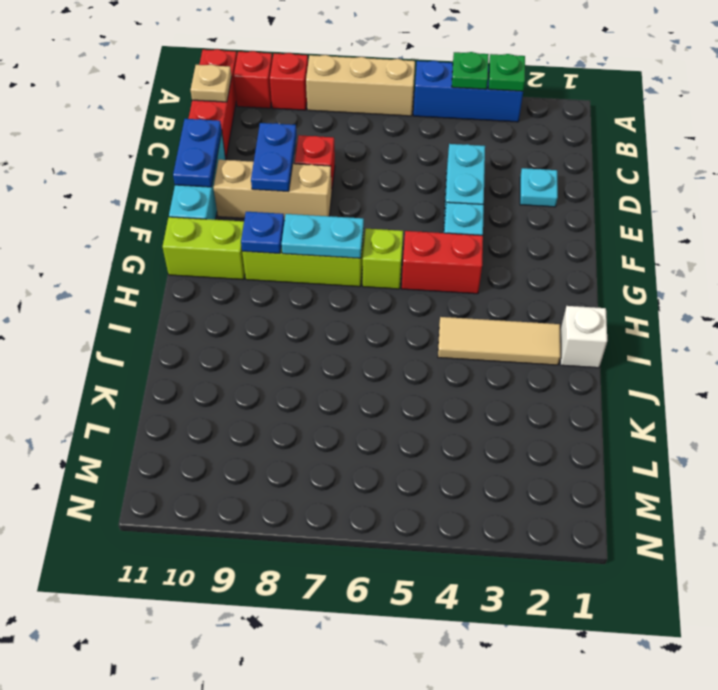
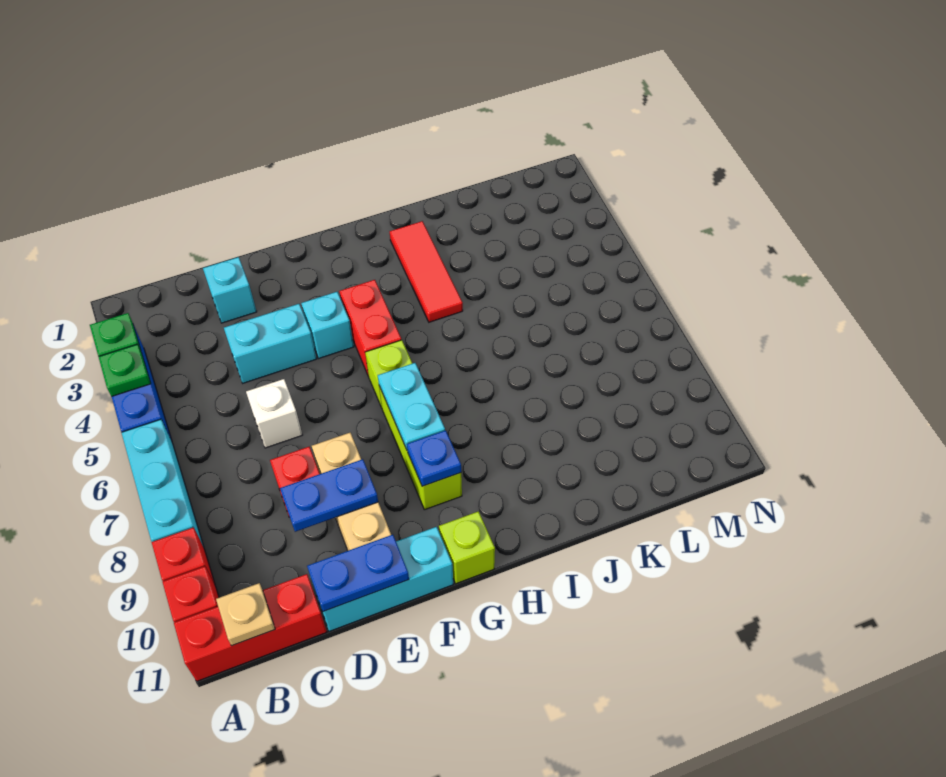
tan 1x3 brick [306,55,415,116] -> cyan 1x3 brick [121,419,203,545]
cyan 1x1 plate [520,168,558,207] -> cyan 1x1 brick [203,257,257,323]
lime 1x2 brick [163,217,245,280] -> lime 1x1 brick [439,511,495,584]
white 1x1 brick [560,306,607,368] -> white 1x1 brick moved to [246,379,302,448]
tan 1x3 tile [438,317,560,365] -> red 1x3 tile [390,221,463,322]

